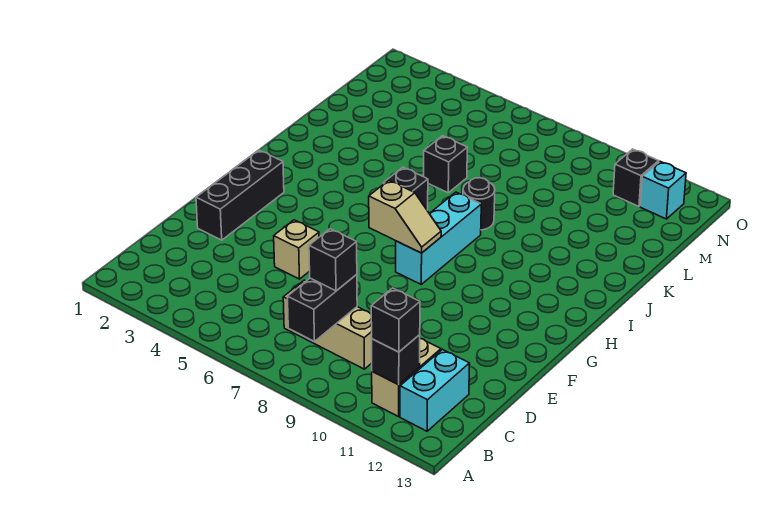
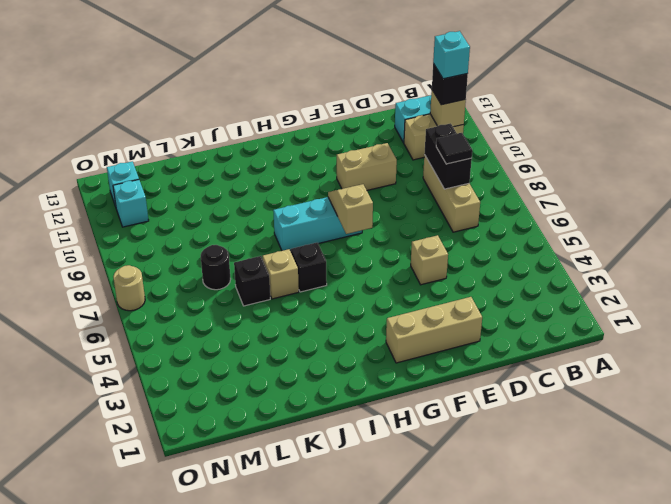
black 1x2 brick [288,274,357,341] -> black 1x2 brick turned to [424,123,472,189]
black 1x1 brick [372,335,420,385] -> tan 1x1 brick [430,90,466,127]
none -> cyan 1x1 brick [433,31,470,79]
black 1x1 brick [309,229,357,291] -> black 1x1 tile [436,133,472,164]
black 1x3 brick [196,150,284,240] -> tan 1x3 brick [386,297,482,363]
none -> tan 1x2 brick [337,143,397,190]
none -> tan 1x1 brick [263,249,299,299]
black 1x1 round brick [463,178,495,230] -> black 1x1 round brick moved to [201,245,231,290]
black 1x1 brick [613,149,659,206] -> cyan 1x1 brick [113,180,149,227]
none -> tan 1x1 round brick [113,265,145,311]

